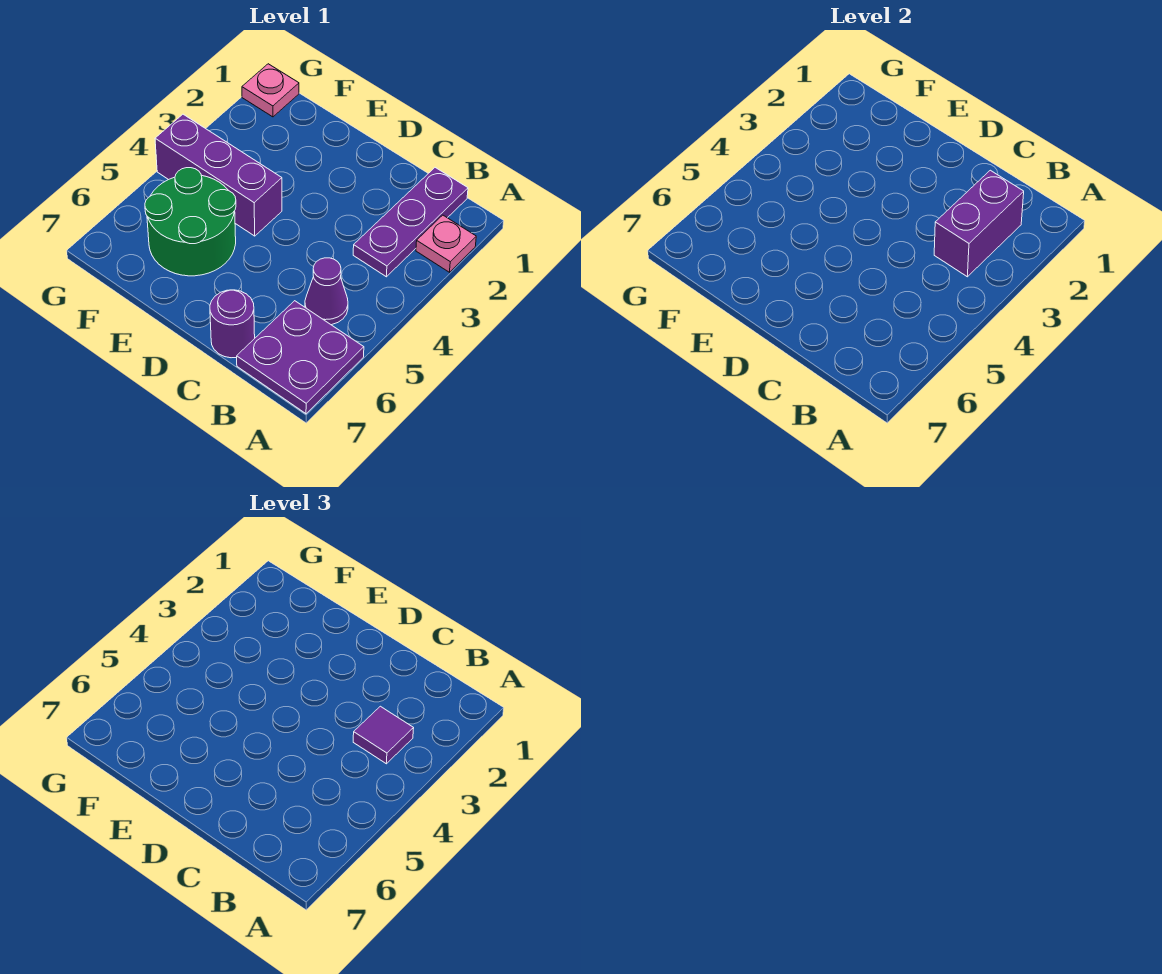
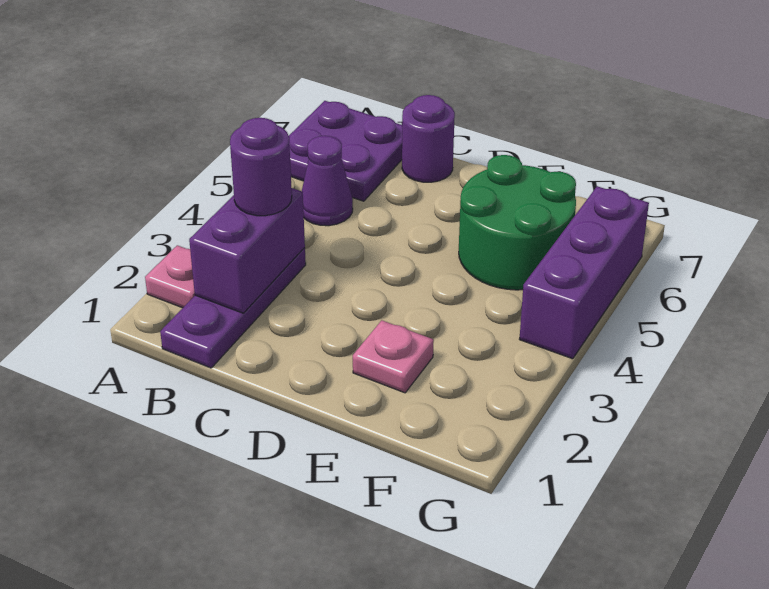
purple 1x1 tile [353,706,414,764] -> purple 1x1 round brick [230,118,292,216]
purple 1x3 brick [155,114,282,236] -> purple 1x3 brick turned to [520,186,649,359]
pink 1x1 plate [242,64,299,117] -> pink 1x1 plate moved to [353,320,434,393]

